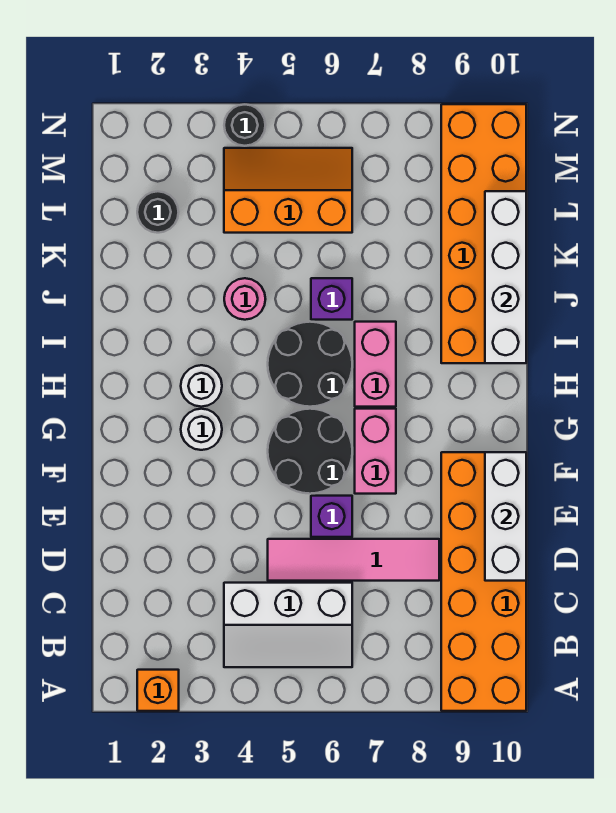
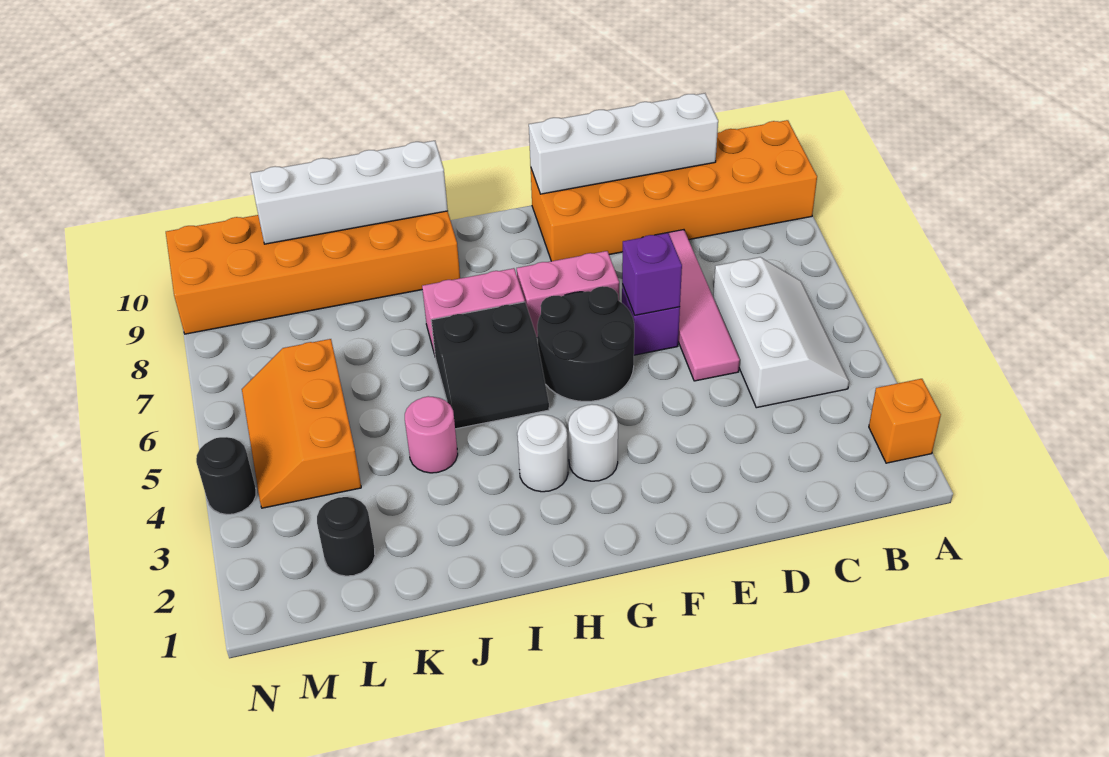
white 1x3 brick [485,452,526,581] -> white 1x4 brick [529,93,718,194]
black 2x2 round brick [268,322,352,407] -> black 2x2 slope [431,302,549,429]
purple 1x1 brick [311,278,352,320] -> purple 1x1 brick moved to [622,233,682,315]

